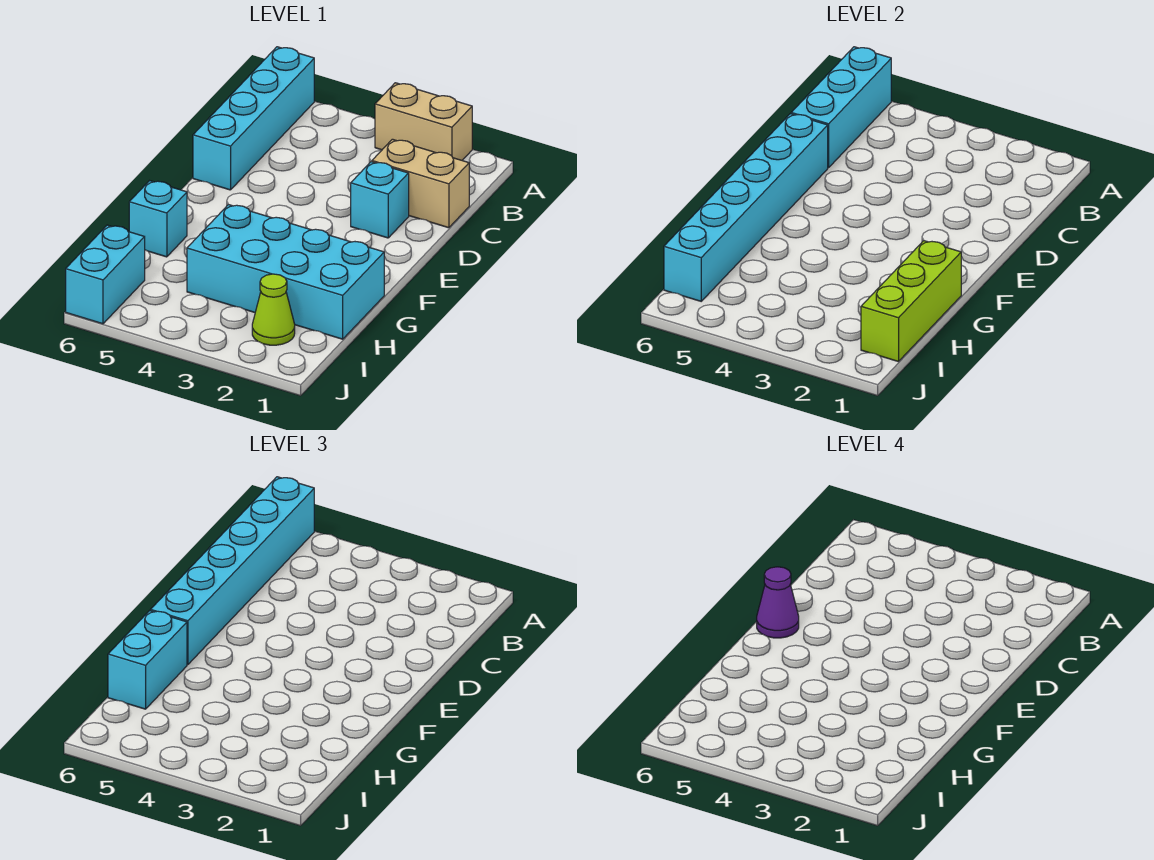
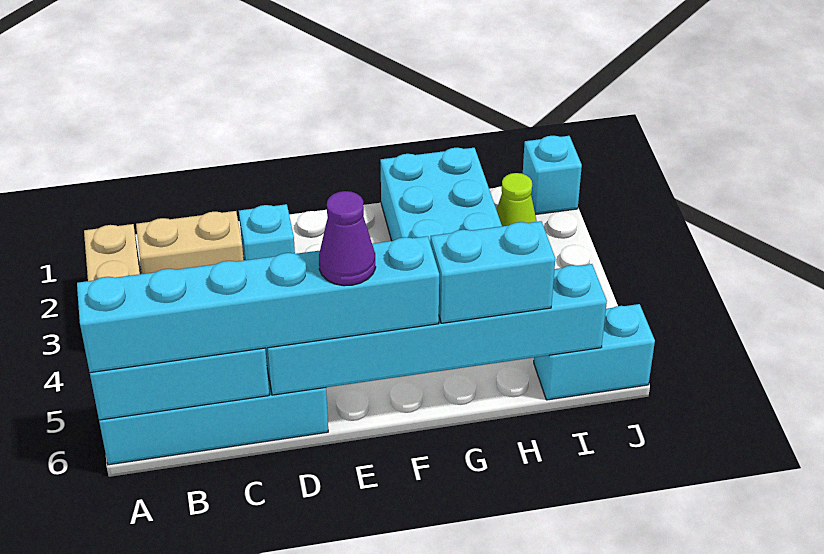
tan 1x2 brick [372,139,469,228] -> tan 1x2 brick turned to [136,211,244,274]
lime 1x3 brick [861,241,961,362] -> none
cyan 1x1 brick [129,181,187,257] -> cyan 1x1 brick moved to [523,136,582,215]

